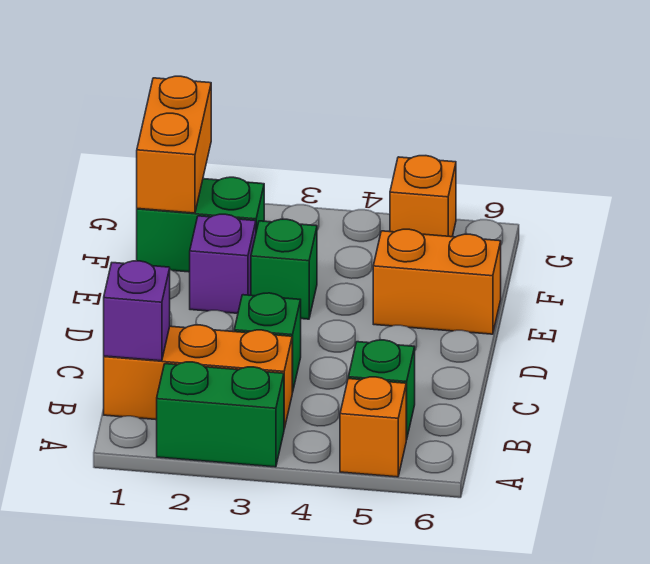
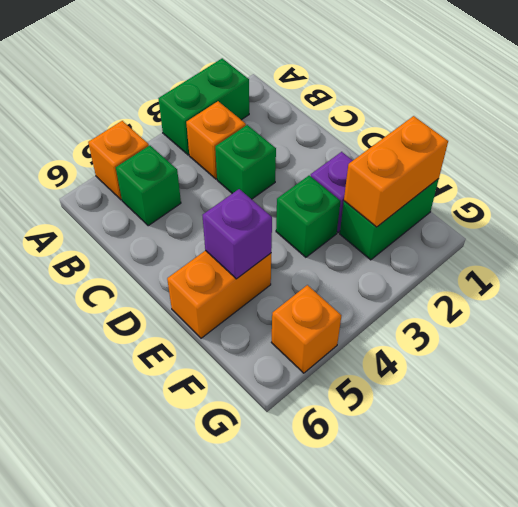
orange 1x3 brick [104,325,292,429] -> orange 1x1 brick [186,101,246,179]
purple 1x1 brick [104,261,170,361] -> purple 1x1 brick moved to [202,189,272,279]
orange 1x2 brick [137,76,211,213] -> orange 1x2 brick turned to [344,116,448,227]

